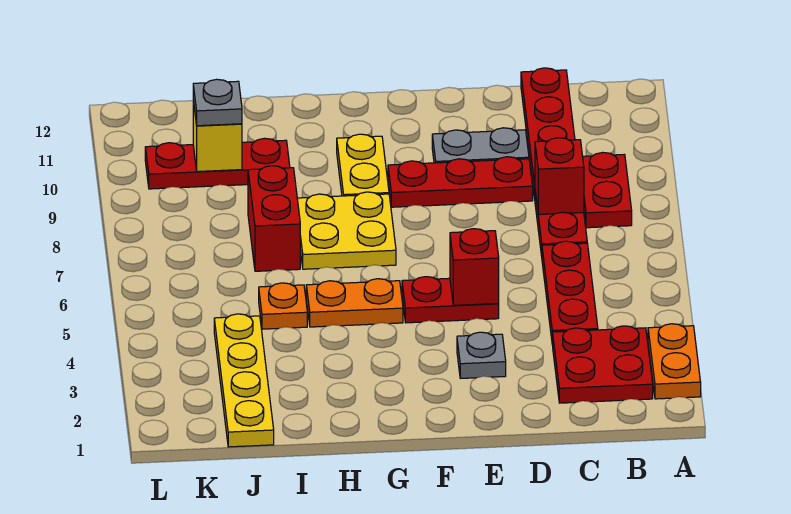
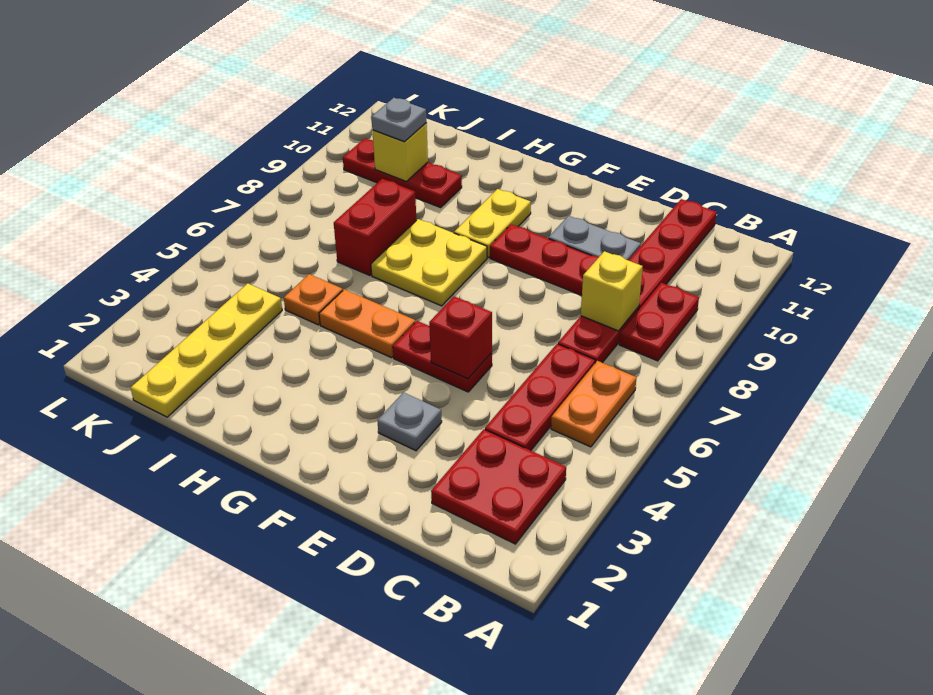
orange 1x2 plate [648,324,701,399] -> orange 1x2 plate moved to [551,361,637,447]
red 1x1 brick [535,138,584,215] -> yellow 1x1 brick [581,251,643,331]

